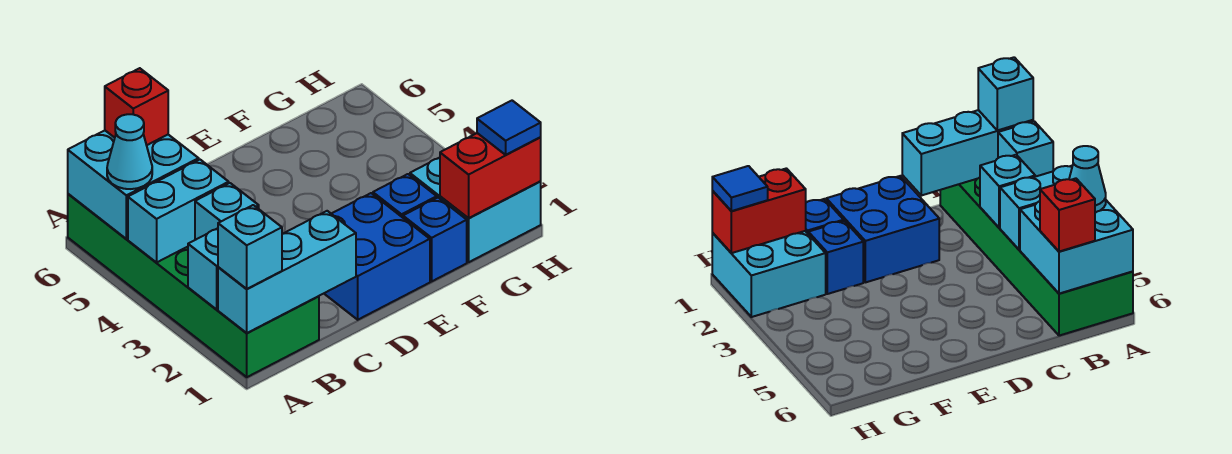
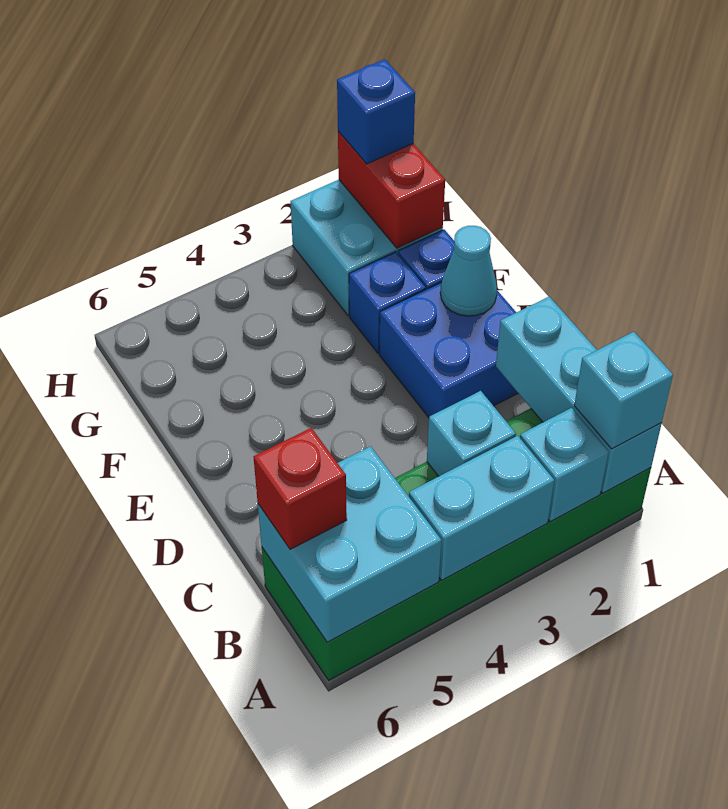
cyan 1x2 brick [128,160,229,262] -> cyan 1x2 brick turned to [409,436,554,580]
cyan 1x1 cone [107,114,152,189] -> cyan 1x1 cone moved to [440,226,497,316]
blue 1x1 tile [477,101,541,155] -> blue 1x1 brick [337,59,415,164]

